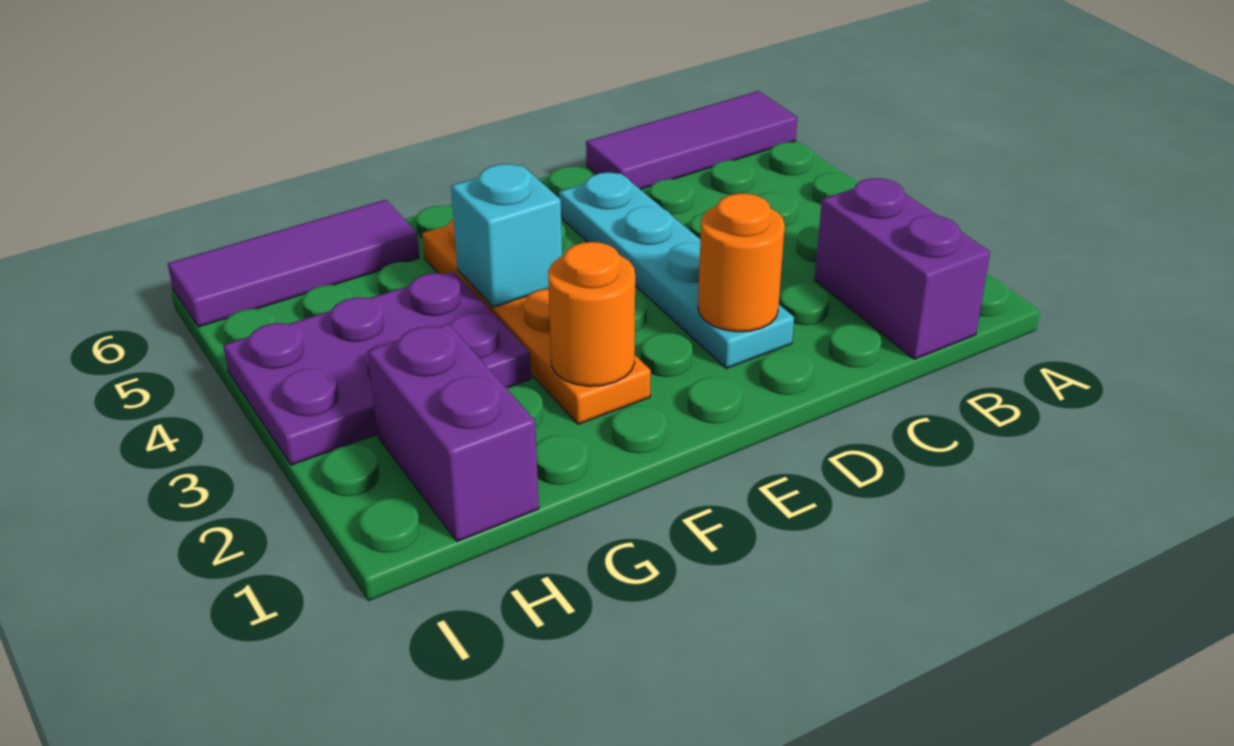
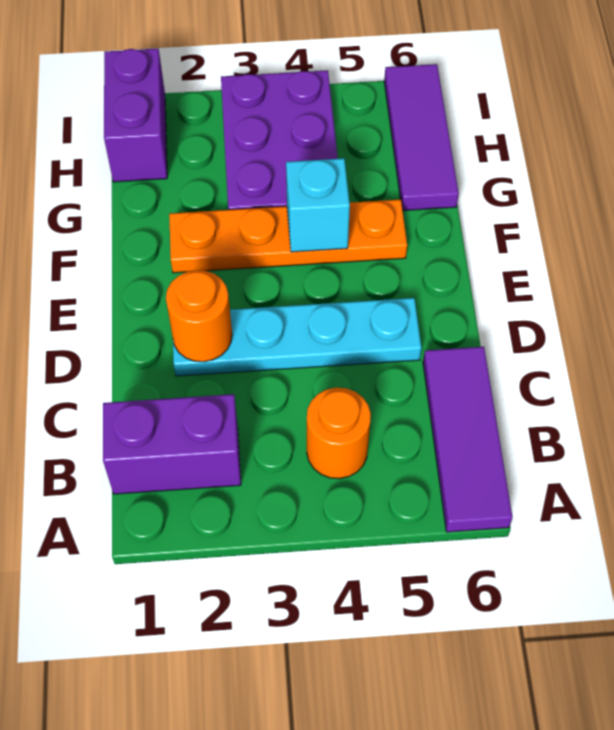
orange 1x1 round brick [548,242,635,386] -> orange 1x1 round brick moved to [307,388,371,479]
purple 1x2 brick [368,324,539,542] -> purple 1x2 brick turned to [104,49,167,182]

